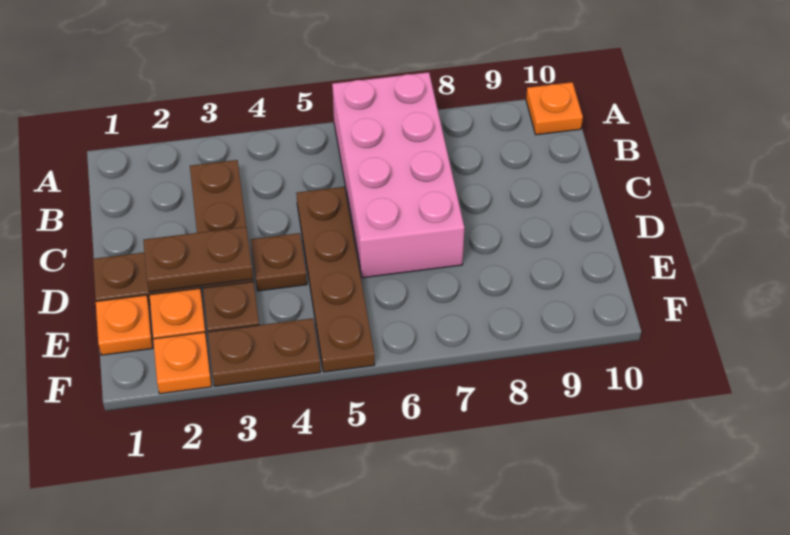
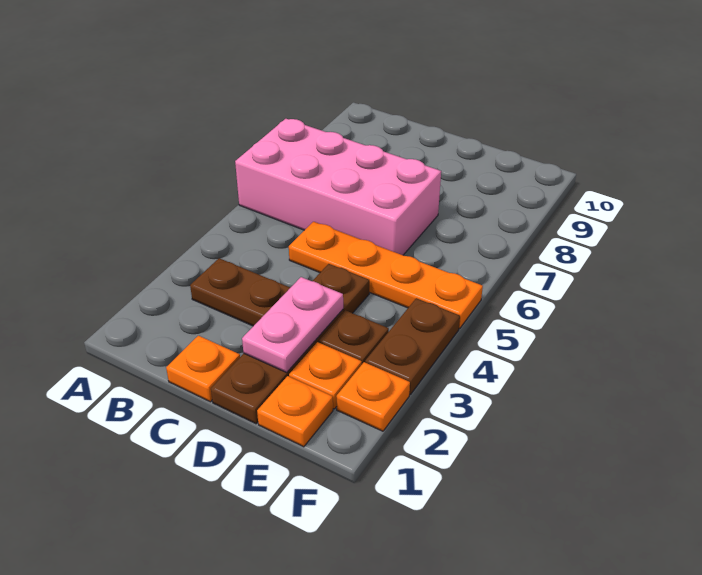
orange 1x1 plate [526,82,583,135] -> orange 1x1 plate moved to [166,336,240,402]
brown 1x4 plate [296,187,375,372] -> orange 1x4 plate [289,222,483,329]
brown 1x2 plate [143,227,253,292] -> pink 1x2 plate [242,277,343,372]

